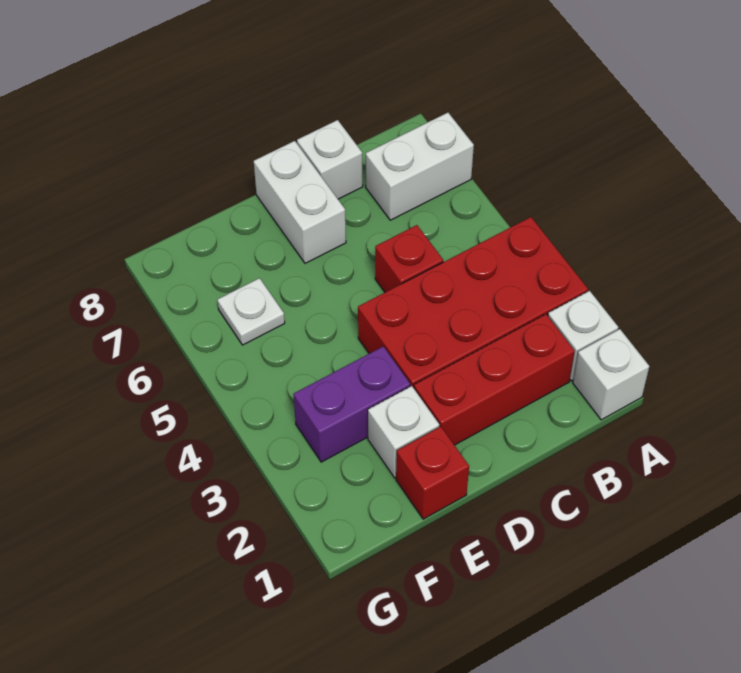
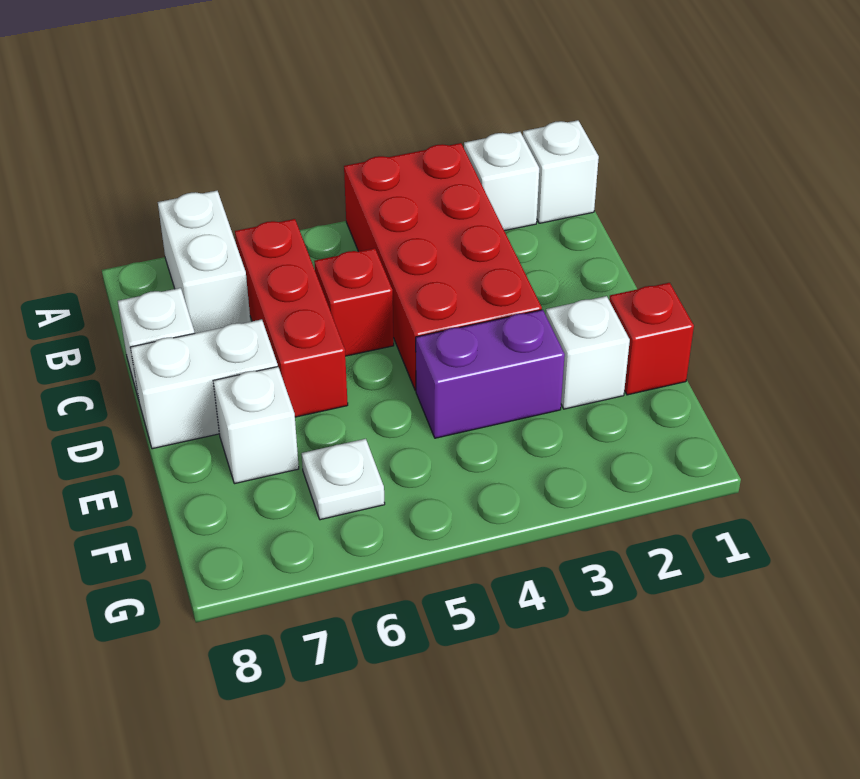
red 1x3 brick [414,314,575,445] -> red 1x3 brick moved to [235,219,348,417]
purple 1x2 brick [294,346,410,462] -> purple 1x2 brick turned to [416,310,565,438]
none -> white 1x1 brick [213,367,299,484]

